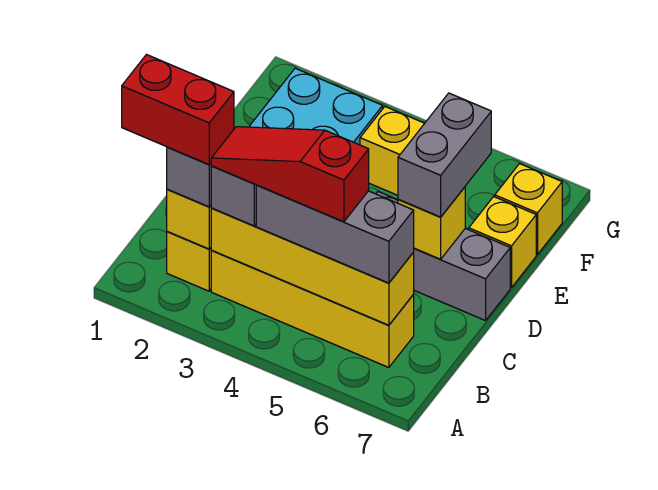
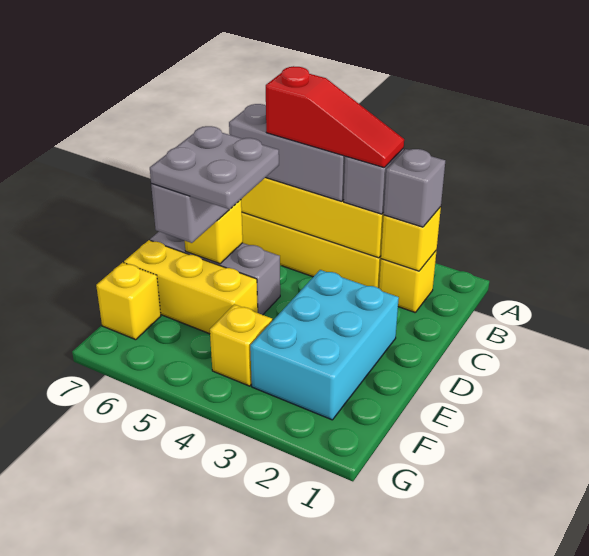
red 1x2 brick [122,55,234,164] -> none
none -> grey 2x2 plate [150,126,279,210]
yellow 1x1 brick [469,197,536,288] -> yellow 1x3 brick [124,240,258,334]

